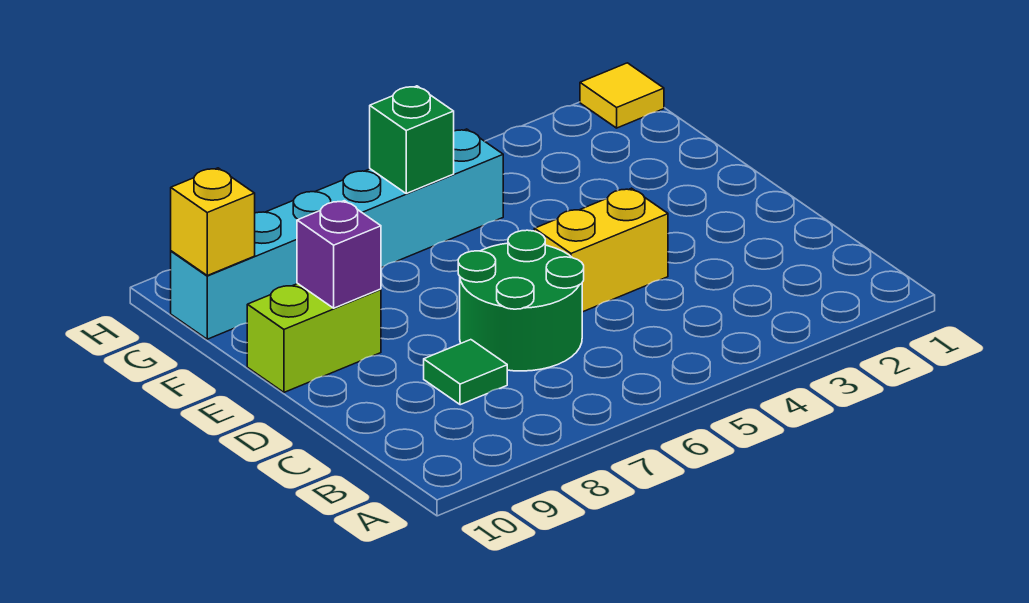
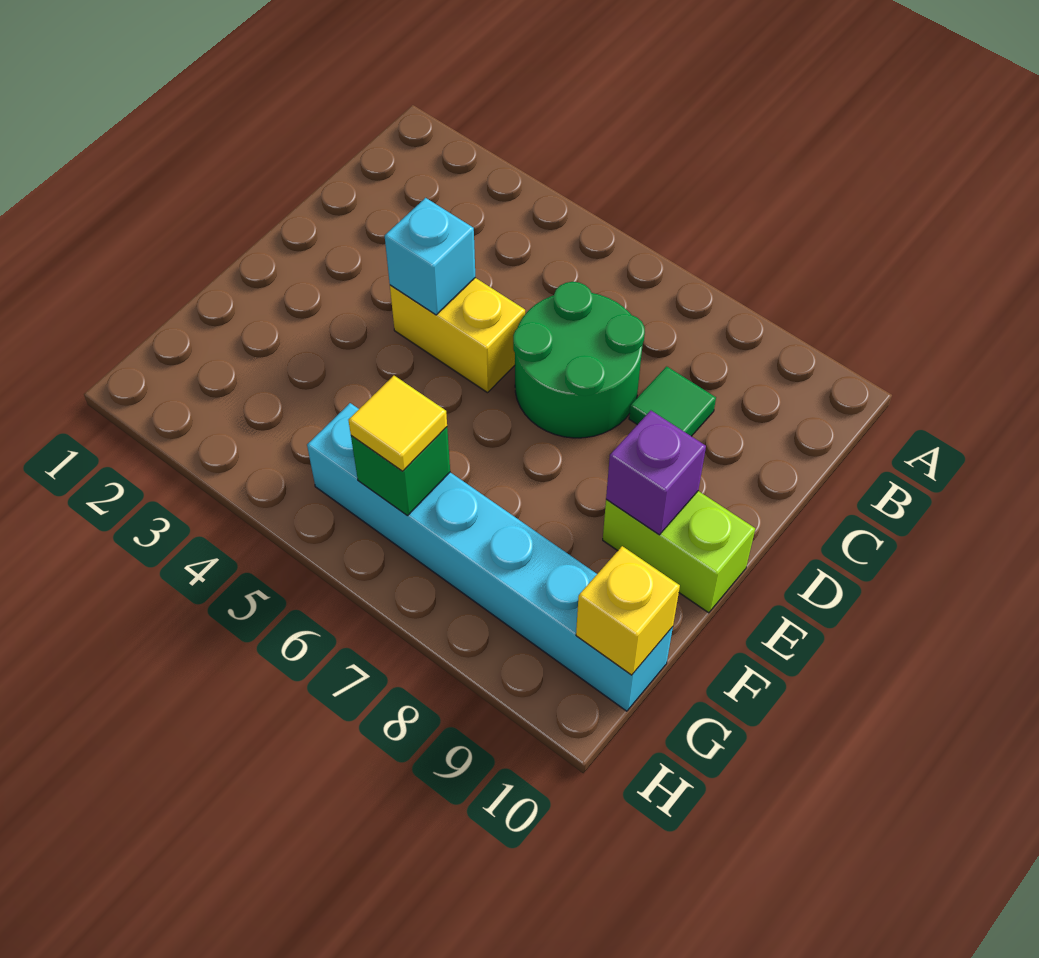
none -> cyan 1x1 brick [385,198,475,315]
yellow 1x1 tile [580,63,664,128] -> yellow 1x1 tile moved to [348,376,447,471]

